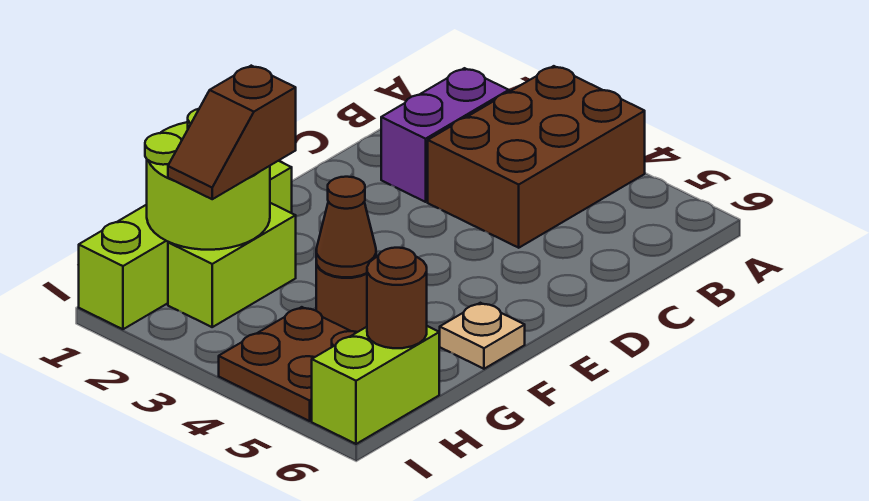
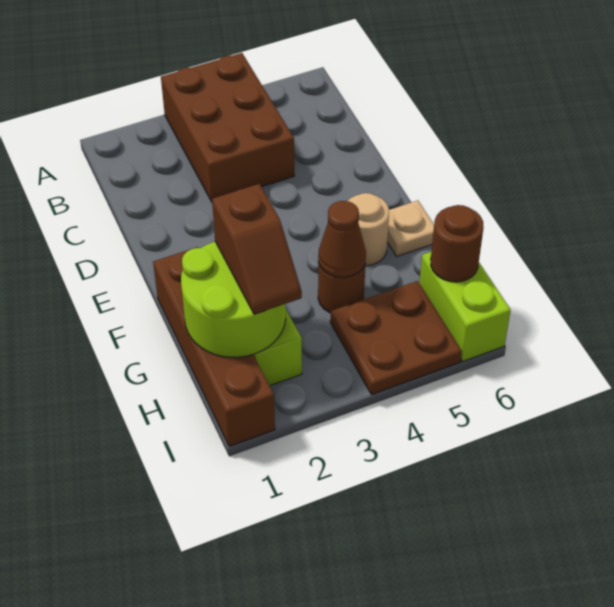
purple 1x2 brick [381,68,509,202] -> none
lime 1x4 brick [79,161,292,329] -> brown 1x4 brick [153,247,275,446]
none -> tan 1x1 round brick [348,193,389,266]

